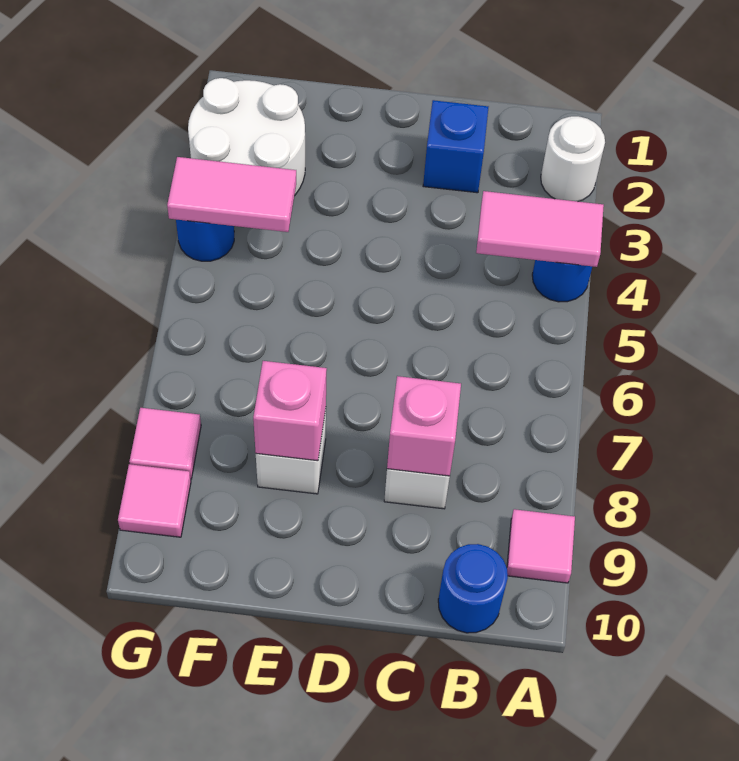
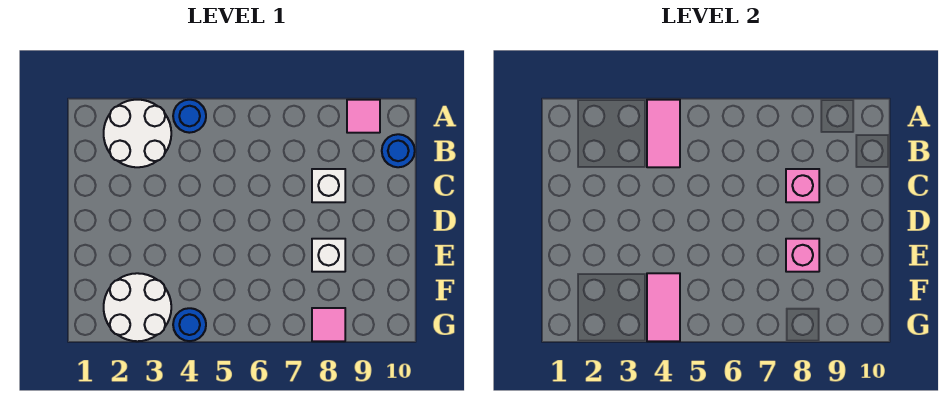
white 1x1 round brick [541,116,605,201] -> white 2x2 round brick [104,100,171,167]
blue 1x1 brick [423,100,488,193] -> none
pink 1x1 tile [118,464,191,537] -> none

